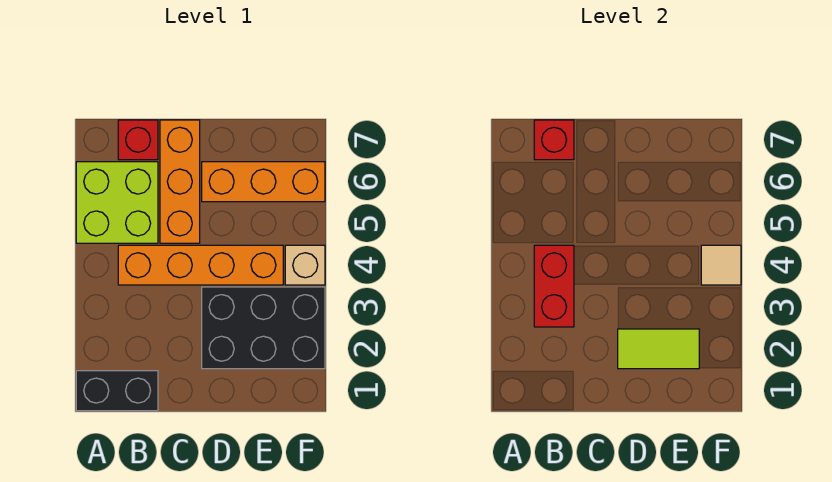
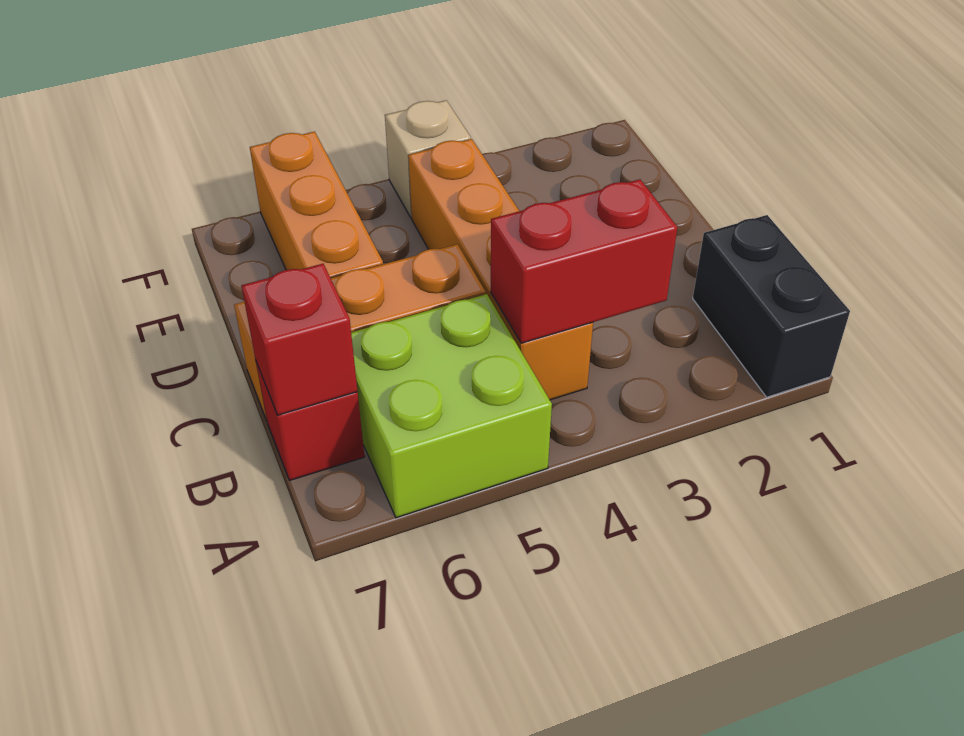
black 2x3 brick [202,287,325,369] -> none
lime 1x2 tile [618,329,699,369] -> none
tan 1x1 tile [701,245,741,285] -> none

